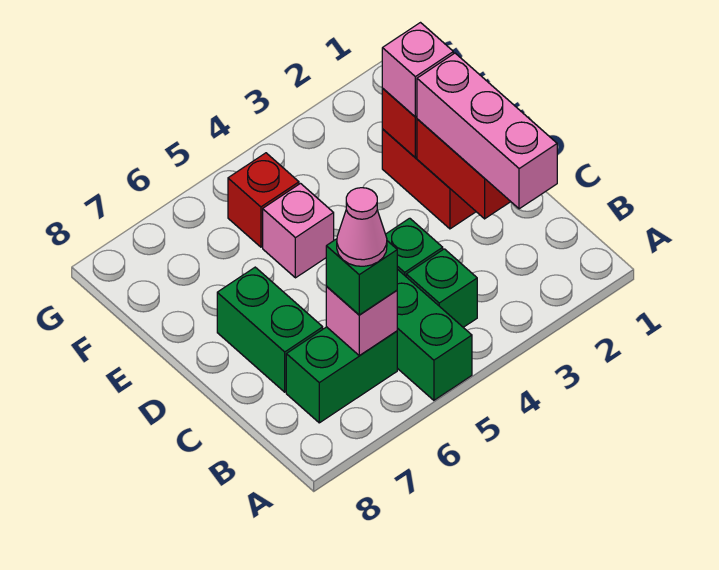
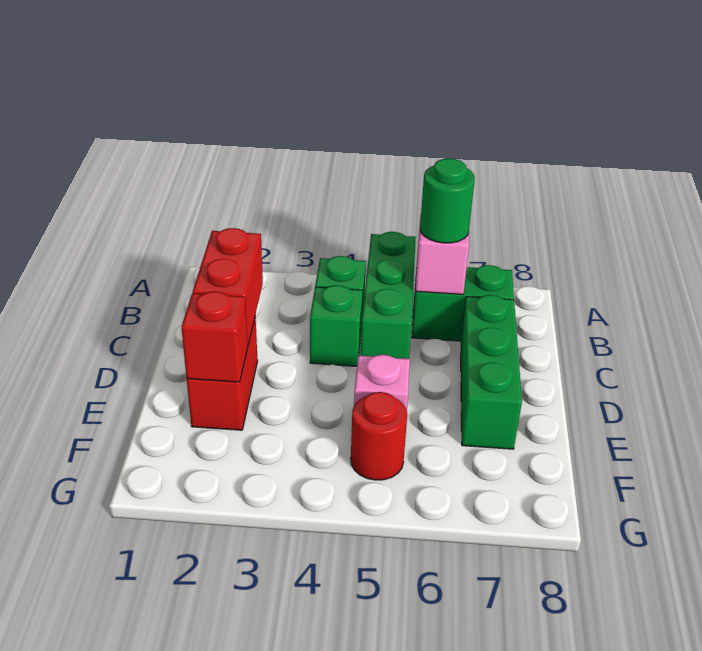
pink 1x3 brick [417,53,557,209] -> none
green 1x1 brick [326,239,397,315] -> green 1x1 round brick [420,159,475,243]
pink 1x1 cone [337,188,387,266] -> none
green 1x2 brick [217,267,323,392] -> green 1x3 brick [461,295,522,449]
pink 1x1 brick [382,23,453,117] -> none
red 1x1 brick [228,153,299,247] -> red 1x1 round brick [351,392,407,480]

